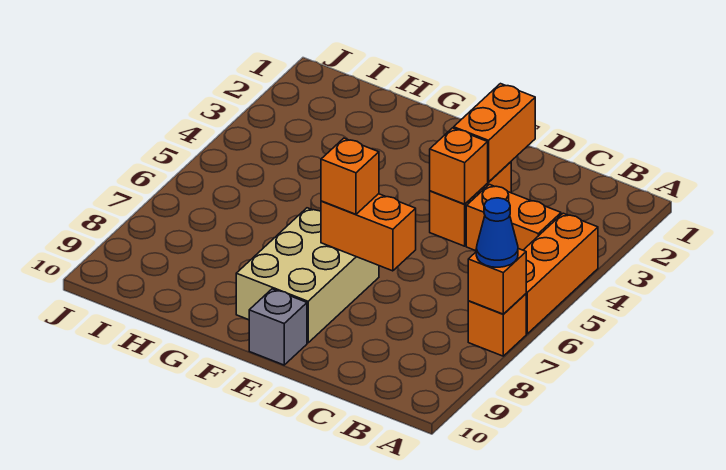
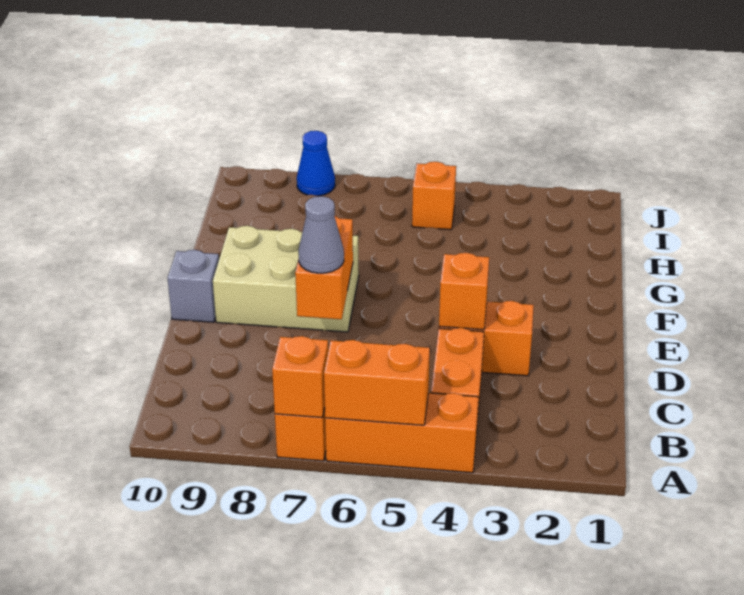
blue 1x1 cone [476,198,518,267] -> blue 1x1 cone moved to [297,131,335,196]
orange 1x2 brick [454,84,535,182] -> orange 1x2 brick moved to [324,340,430,425]
none -> grey 1x1 cone [298,196,344,273]
orange 1x1 brick [321,138,379,214] -> orange 1x1 brick moved to [412,162,456,230]

